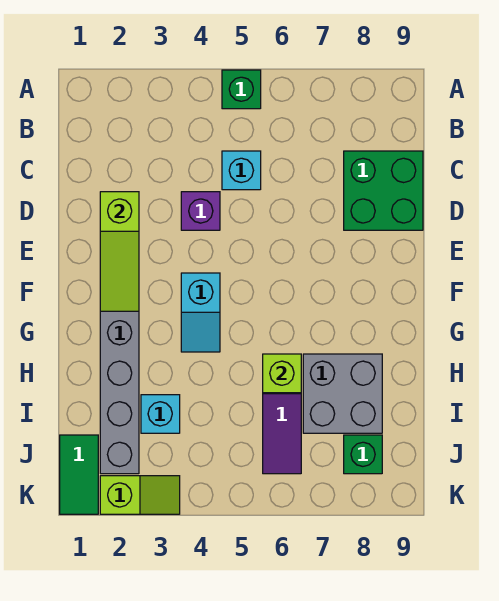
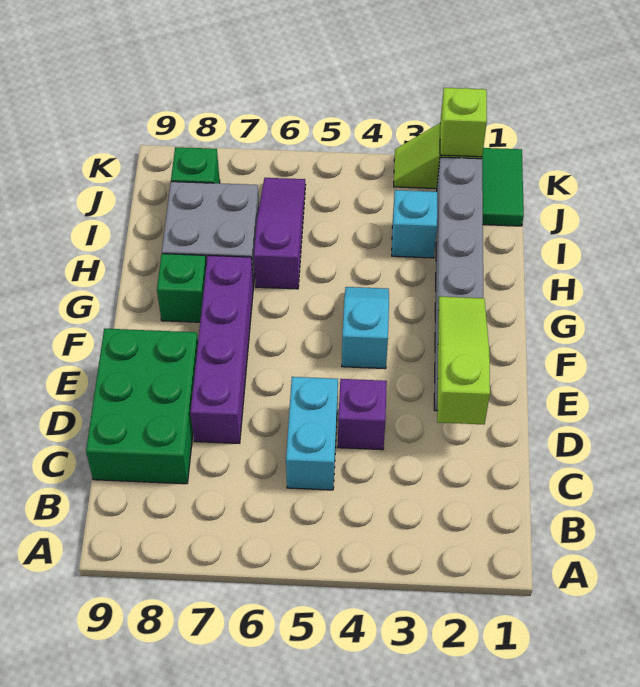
green 1x1 brick [222,70,261,109] -> green 1x1 brick moved to [157,254,206,322]
cyan 1x1 brick [222,151,261,190] -> cyan 1x2 brick [286,377,338,490]
green 2x2 brick [344,151,423,230] -> green 2x3 brick [86,329,198,484]
none -> purple 1x4 brick [191,255,253,443]
lime 1x1 brick [263,354,301,393] -> lime 1x1 brick moved to [440,88,487,157]

